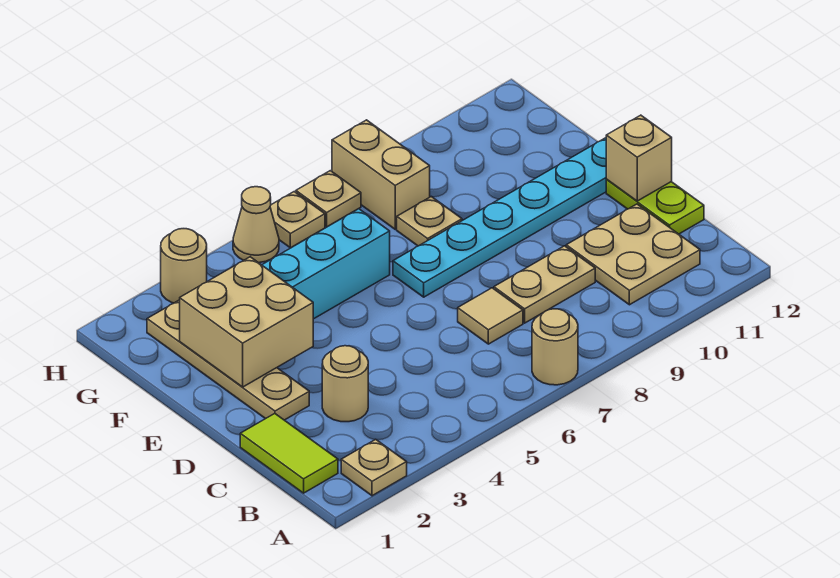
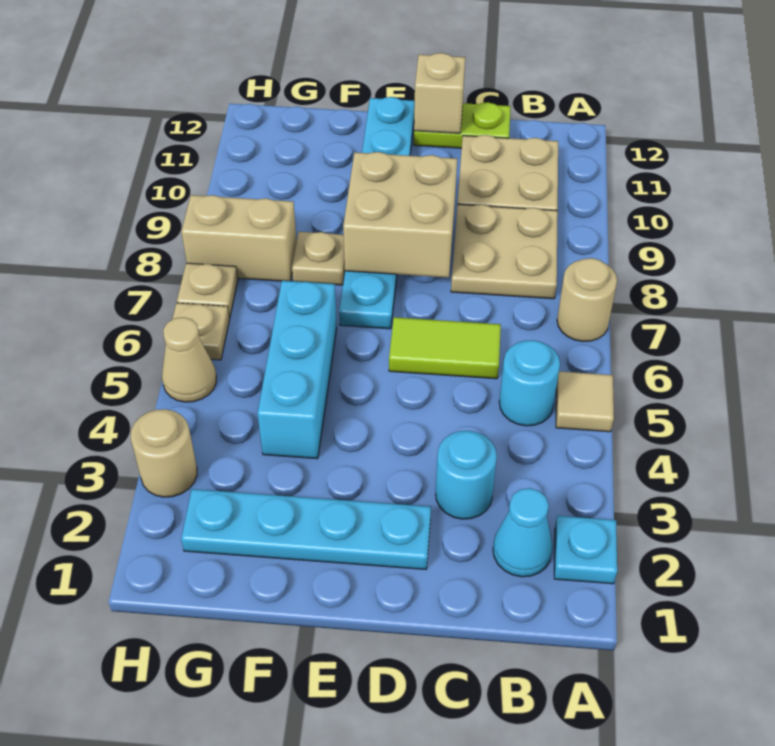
tan 1x1 plate [341,439,407,496] -> cyan 1x1 plate [554,516,617,584]
lime 1x2 tile [240,414,338,493] -> lime 1x2 tile moved to [389,317,501,379]
none -> cyan 1x1 cone [493,488,553,577]
none -> cyan 1x1 round brick [499,340,560,426]
tan 1x1 round brick [322,346,368,422] -> cyan 1x1 round brick [436,431,497,519]
tan 1x1 tile [458,288,523,344] -> tan 1x1 tile moved to [556,371,614,432]
tan 1x2 plate [494,246,595,323] -> tan 2x2 plate [451,204,558,299]
tan 1x4 plate [147,300,309,420] -> cyan 1x4 plate [181,489,431,569]
tan 2x2 brick [180,257,313,387] -> tan 2x2 brick moved to [343,152,457,278]

